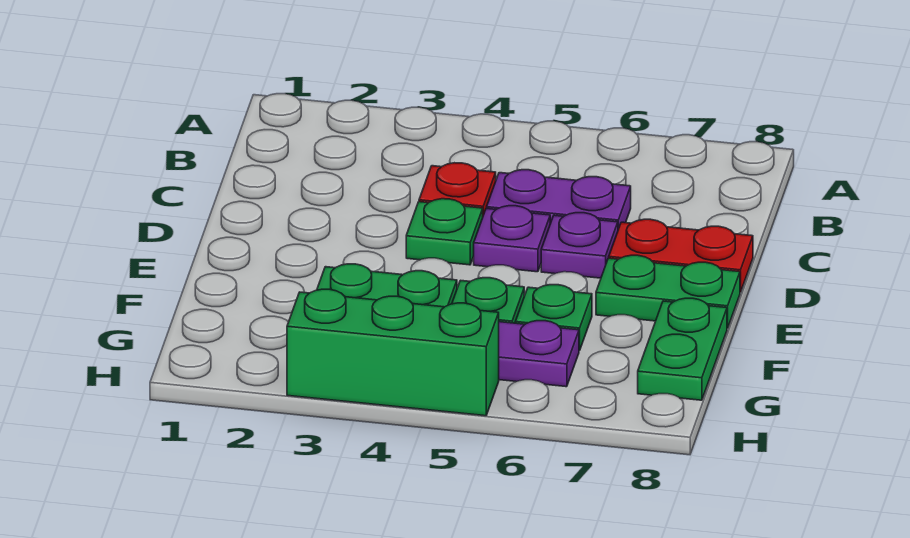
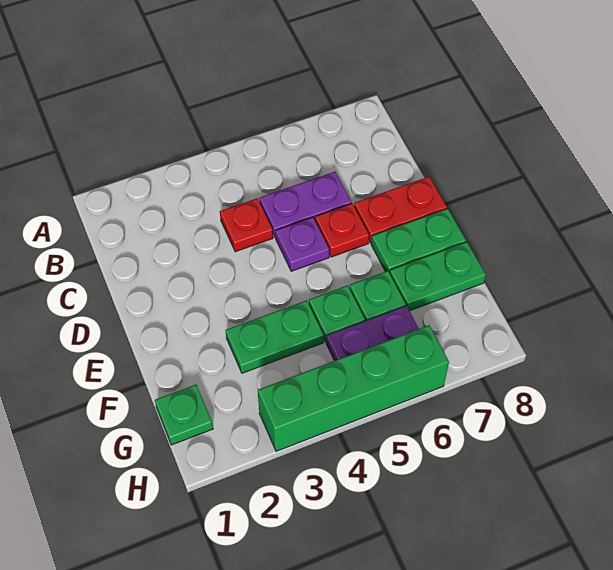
green 1x1 plate [406,199,483,265] -> green 1x1 plate moved to [155,385,213,445]
purple 1x1 plate [541,213,618,278] -> red 1x1 plate [315,204,369,257]
green 1x2 plate [638,298,727,400] -> green 1x2 plate turned to [390,242,486,311]
green 1x3 brick [287,289,499,416] -> green 1x4 brick [258,325,449,451]

